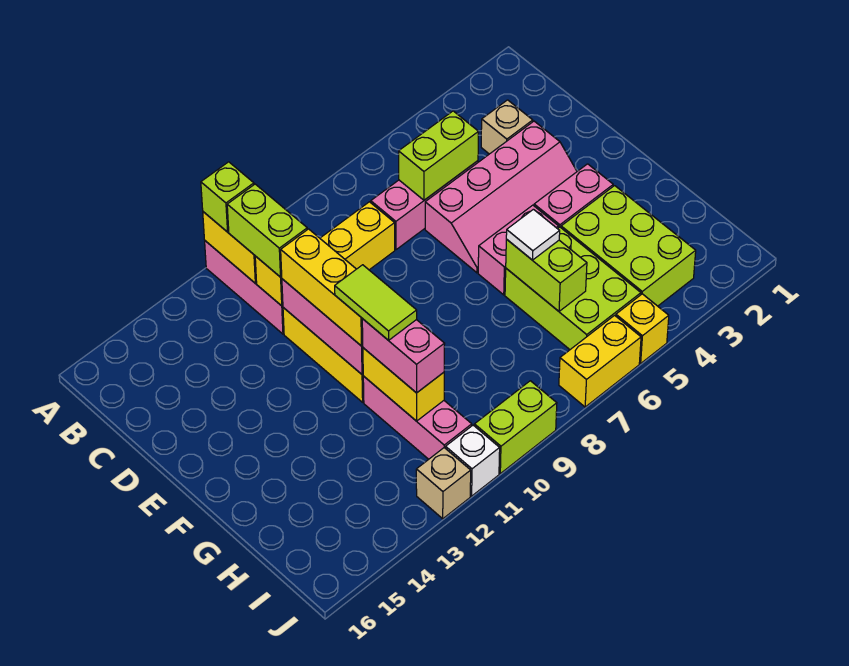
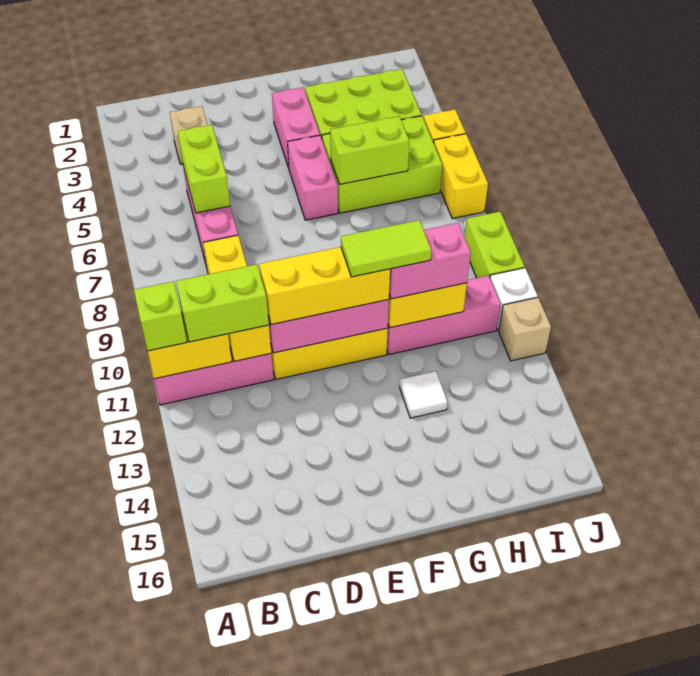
pink 2x4 slope [425,121,577,273] -> none
white 1x1 tile [506,209,560,260] -> white 1x1 tile moved to [400,371,447,418]

